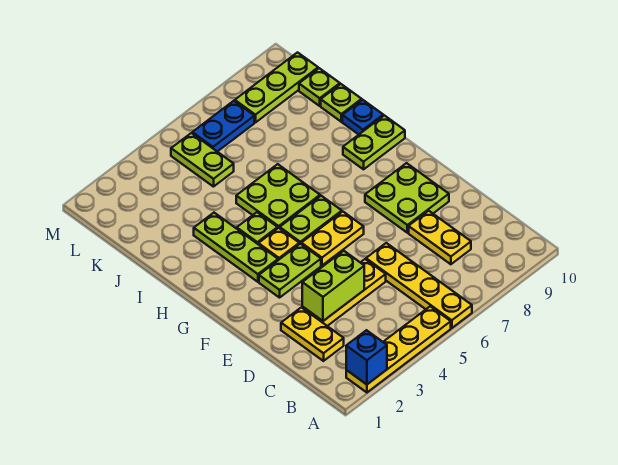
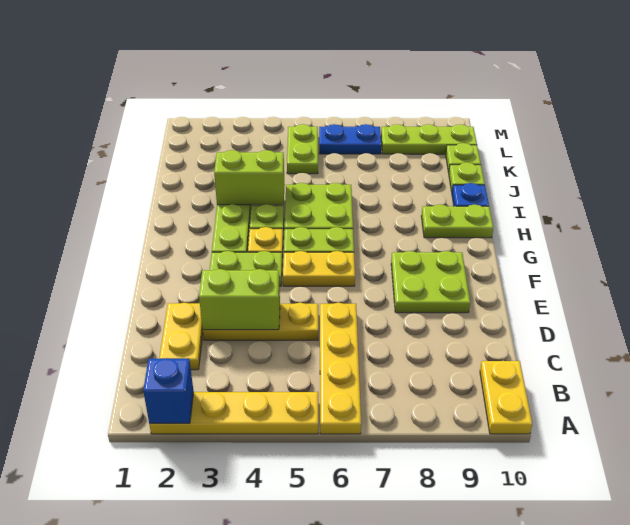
yellow 1x2 plate [409,211,471,264] -> yellow 1x2 plate moved to [480,361,532,434]
none -> lime 1x2 brick [214,150,285,205]

